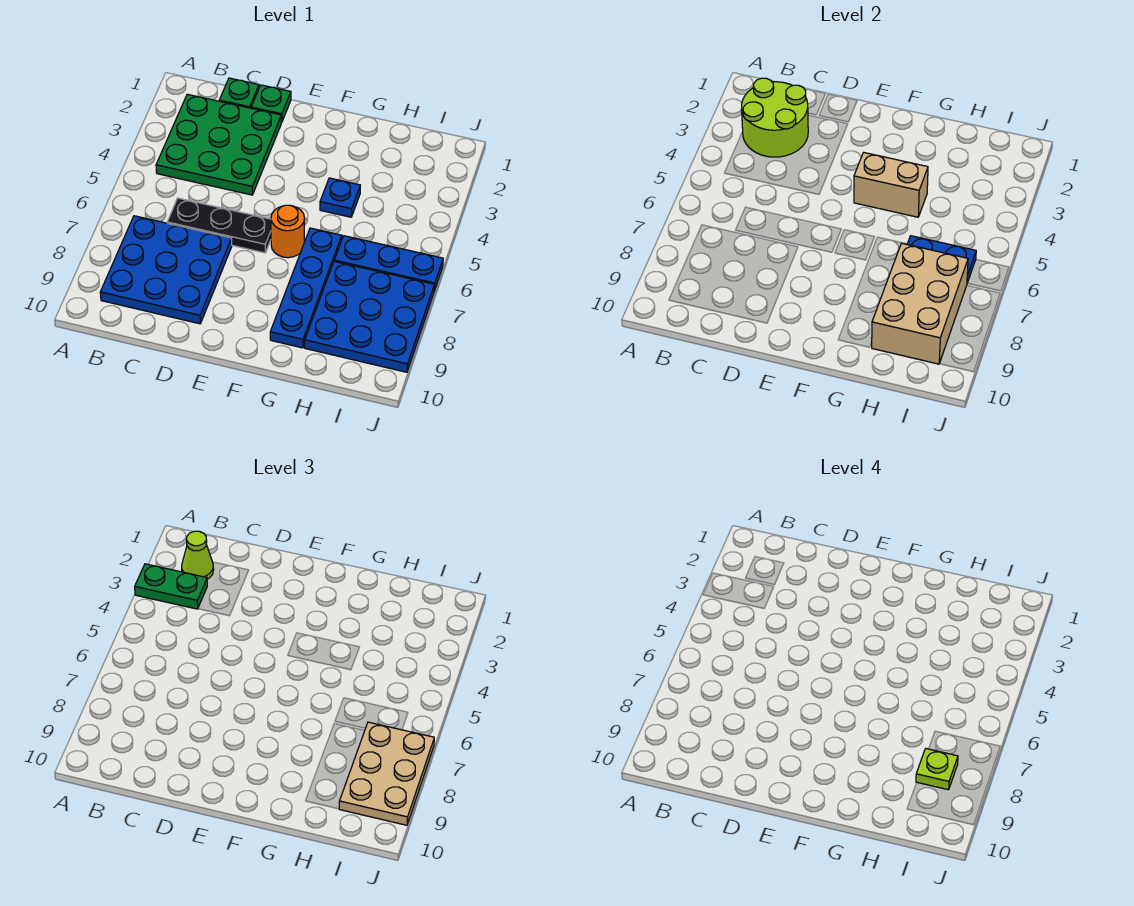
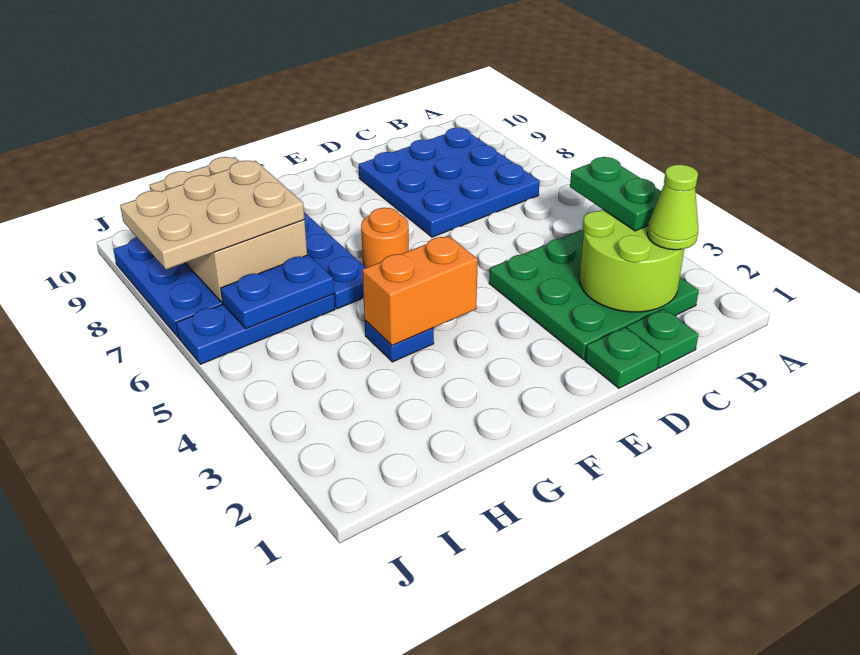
green 1x2 plate [135,564,207,609] -> green 1x2 plate turned to [570,157,661,231]
black 1x3 plate [167,198,271,253] -> none
tan 1x2 brick [854,152,928,217] -> orange 1x2 brick [362,236,478,345]
tan 2x3 plate [339,722,434,825] -> tan 2x3 plate turned to [120,161,305,270]
lime 1x1 plate [916,749,958,790] -> none

